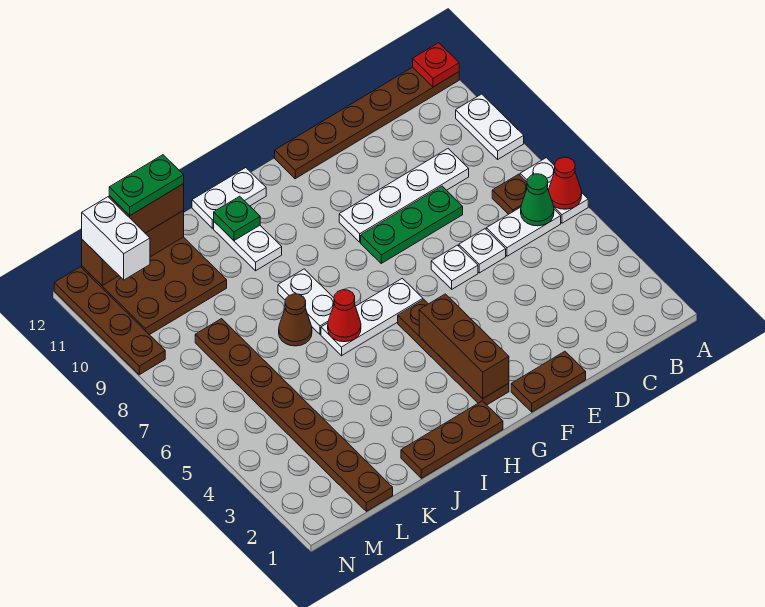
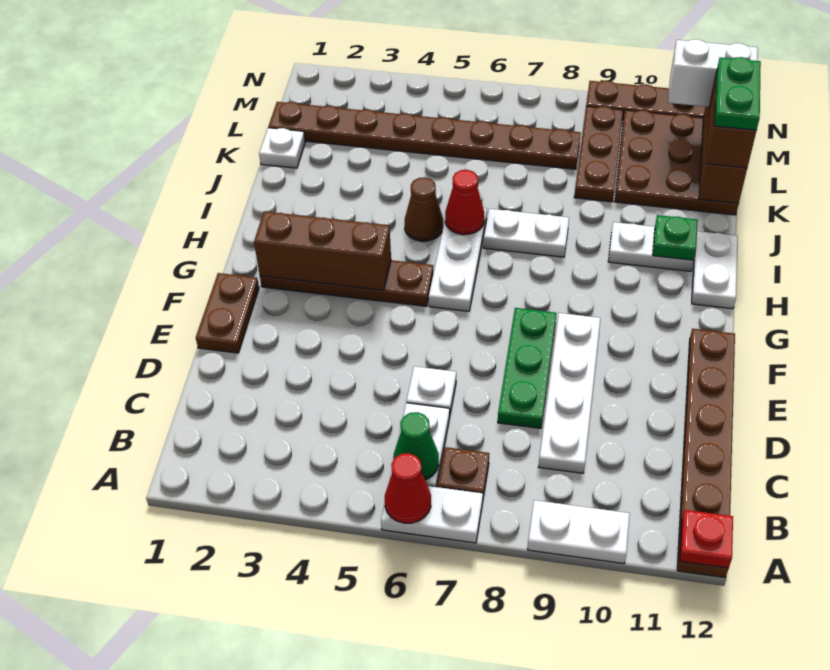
white 1x1 plate [431,245,478,289] -> white 1x1 plate moved to [259,128,305,168]
brown 1x3 plate [401,401,503,478] -> brown 1x3 plate moved to [574,106,623,202]
brown 1x1 cone [279,294,312,346] -> brown 1x1 cone moved to [405,177,443,241]

